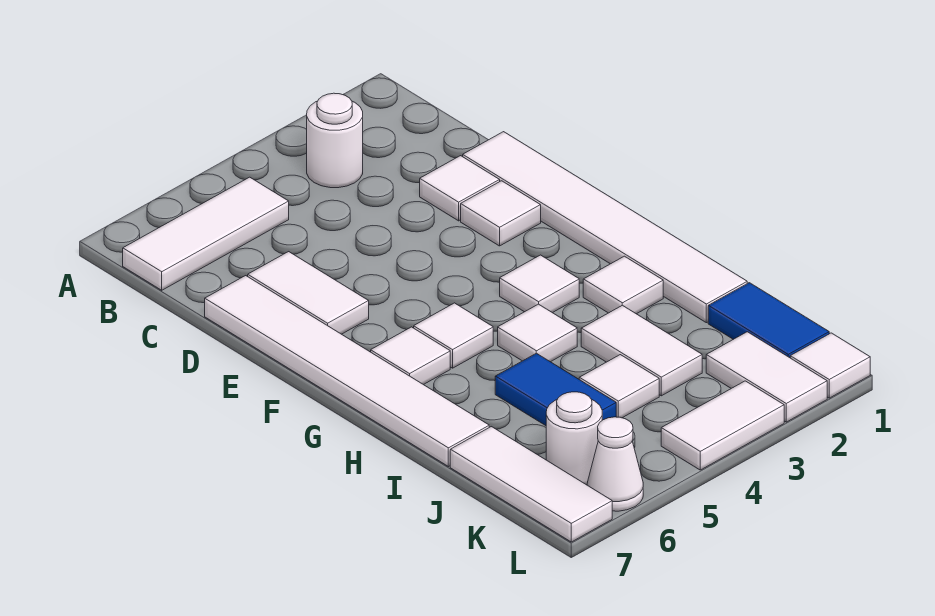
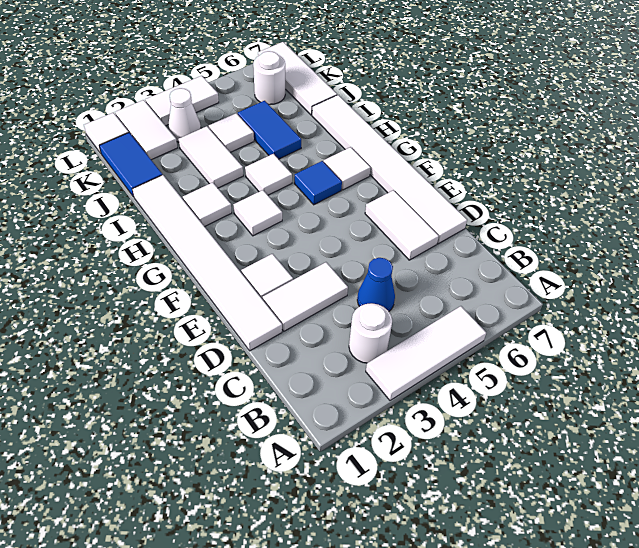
white 1x3 tile [123,177,289,290] -> white 1x3 tile moved to [366,306,486,401]
none -> blue 1x1 cone [357,258,395,311]
white 1x1 tile [420,156,500,221] -> white 1x2 tile [263,262,348,331]
white 1x1 tile [414,303,493,368] -> blue 1x1 tile [294,161,342,205]
white 1x1 cone [587,417,643,511] -> white 1x1 cone moved to [168,88,201,142]

